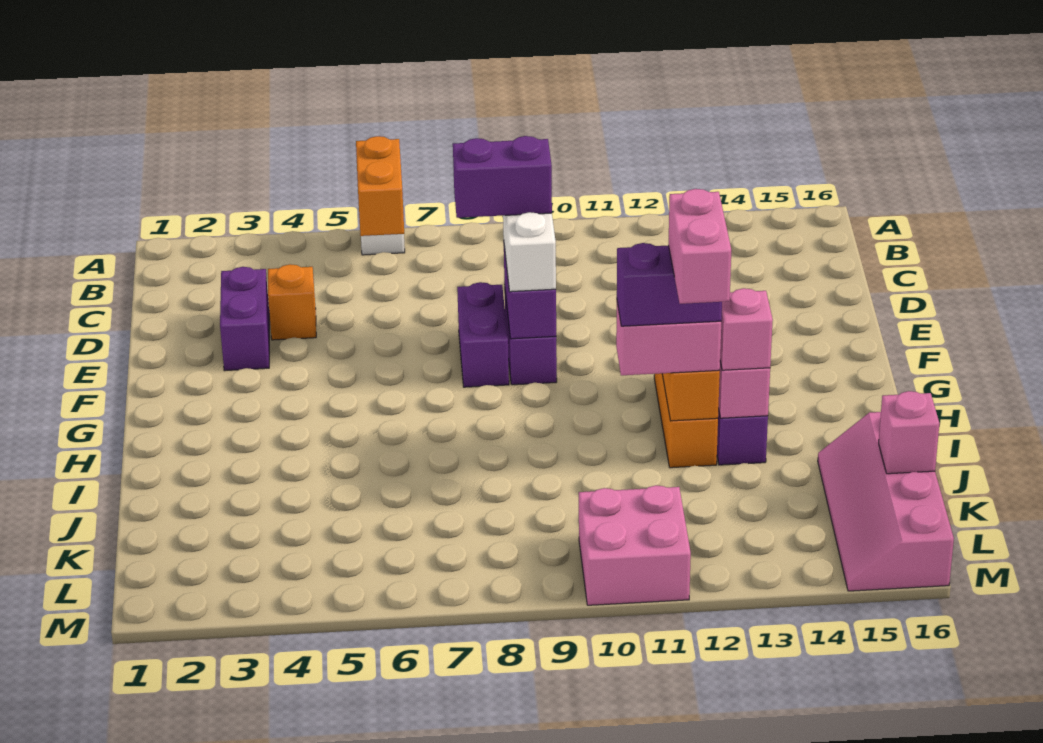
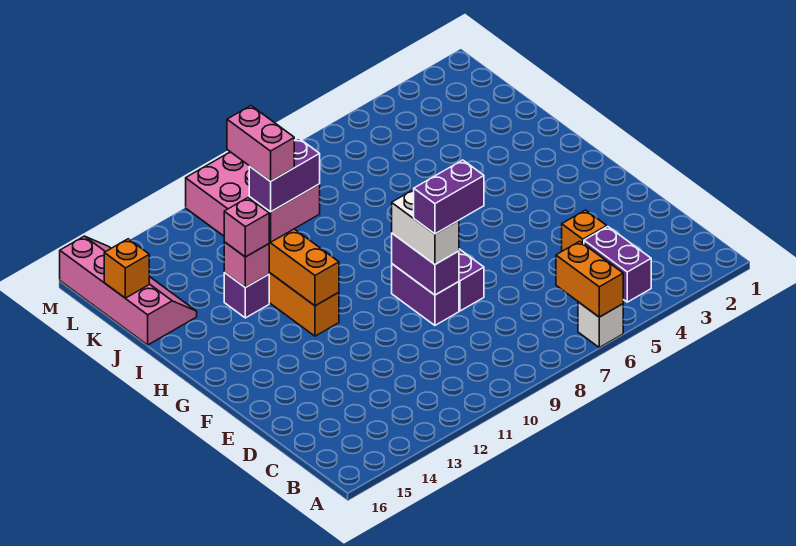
purple 1x2 brick [220,267,269,371] -> purple 1x2 brick moved to [584,227,651,302]
pink 1x1 brick [879,391,939,474] -> orange 1x1 brick [104,239,149,298]

